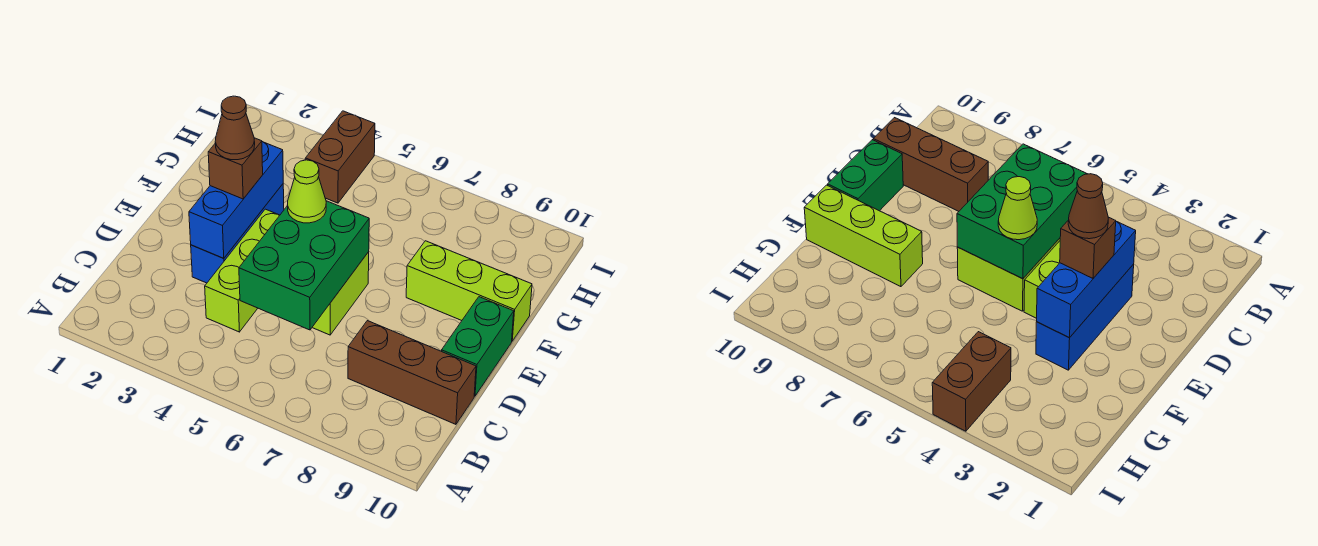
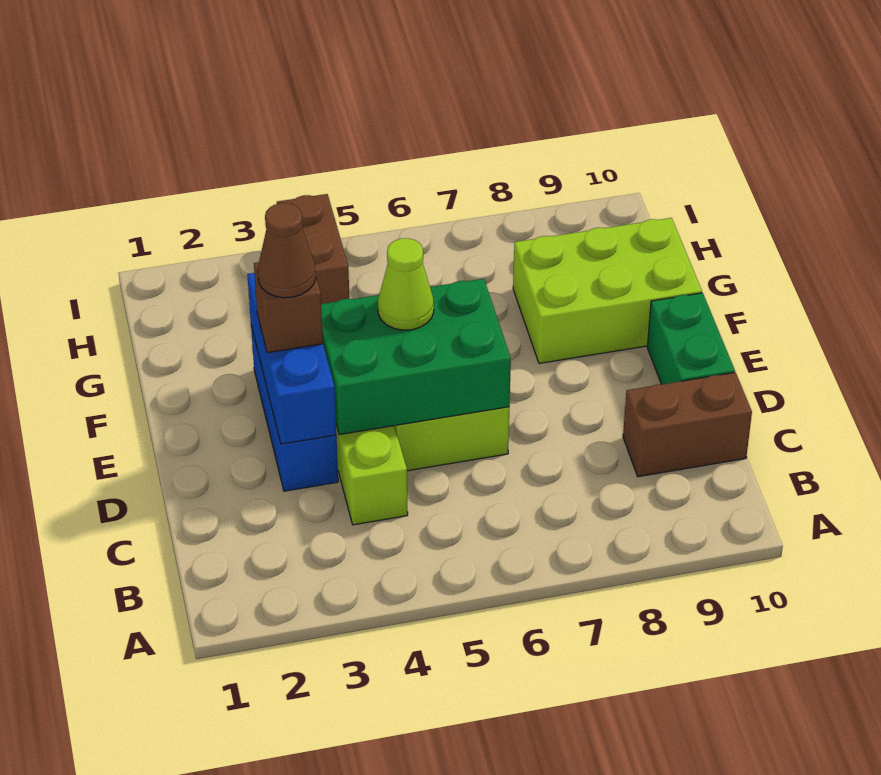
green 2x3 brick [239,201,369,330] -> green 2x3 brick turned to [321,279,511,435]
brown 1x3 brick [348,321,476,424] -> brown 1x2 brick [623,372,752,477]
lime 1x3 brick [406,241,532,341] -> lime 2x3 brick [513,218,702,363]

